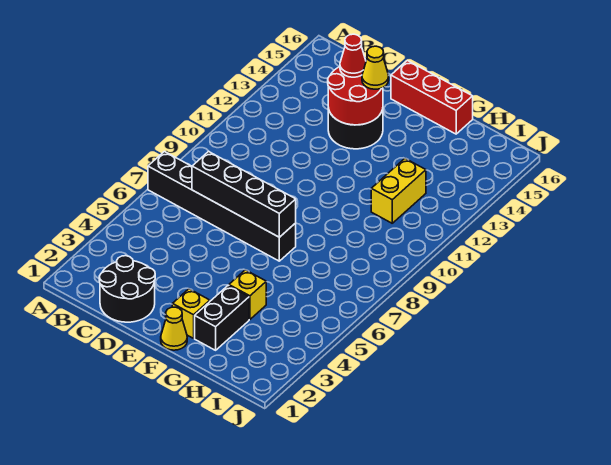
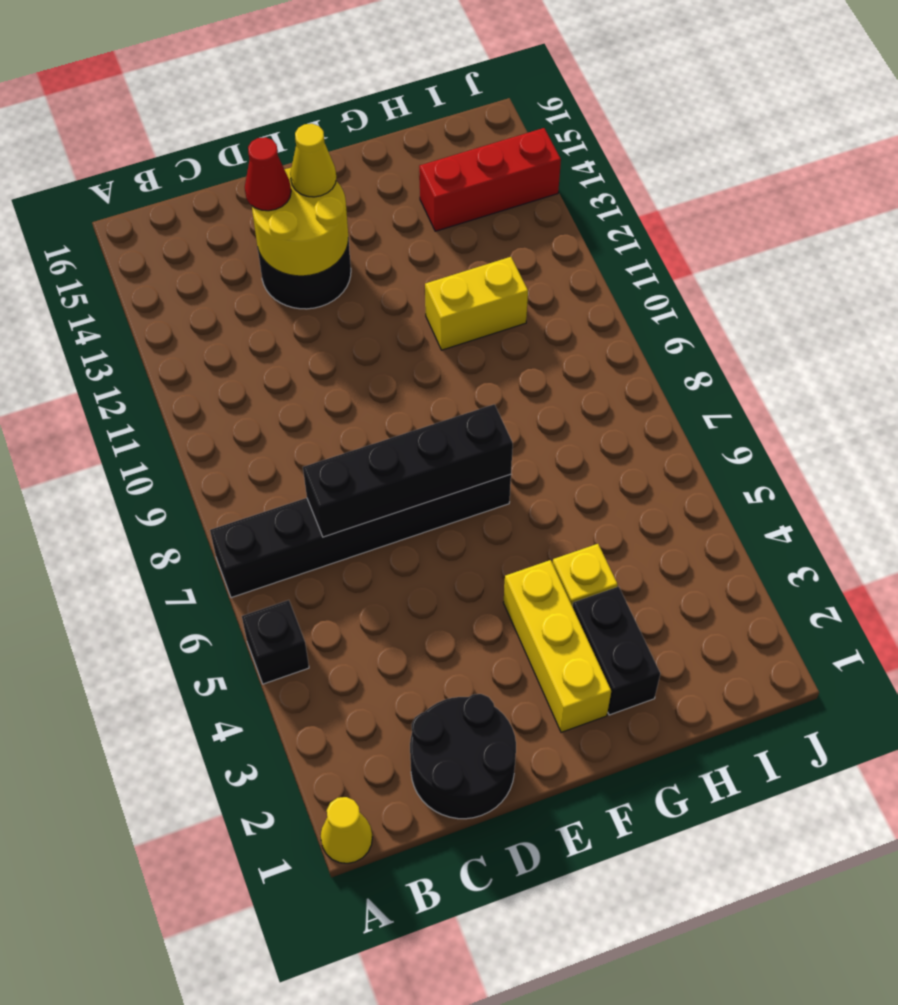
none -> black 1x1 brick [242,600,309,684]
red 2x2 round brick [328,67,383,125] -> yellow 2x2 round brick [252,168,348,276]
red 1x3 brick [391,61,473,134] -> red 1x3 brick moved to [419,128,561,231]
yellow 1x1 cone [161,307,187,350] -> yellow 1x1 cone moved to [321,797,372,863]
yellow 1x1 brick [172,289,210,338] -> yellow 1x3 brick [503,560,611,732]
yellow 1x2 brick [371,159,426,223] -> yellow 1x2 brick turned to [425,257,528,350]

